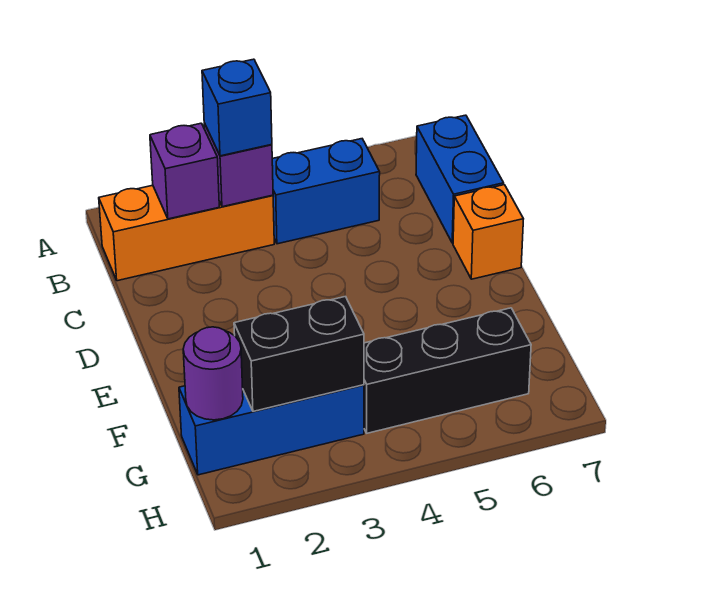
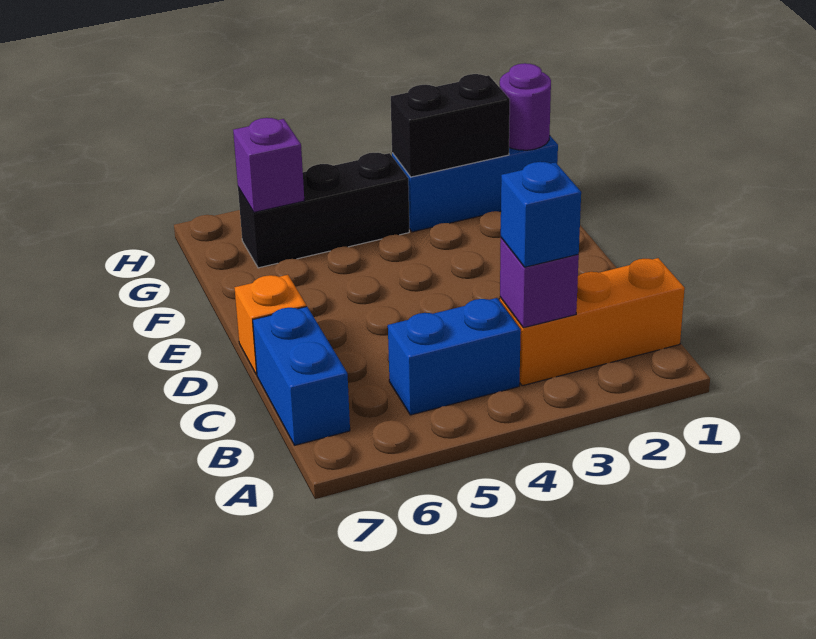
purple 1x1 brick [150,123,219,219] -> purple 1x1 brick moved to [233,118,304,212]

